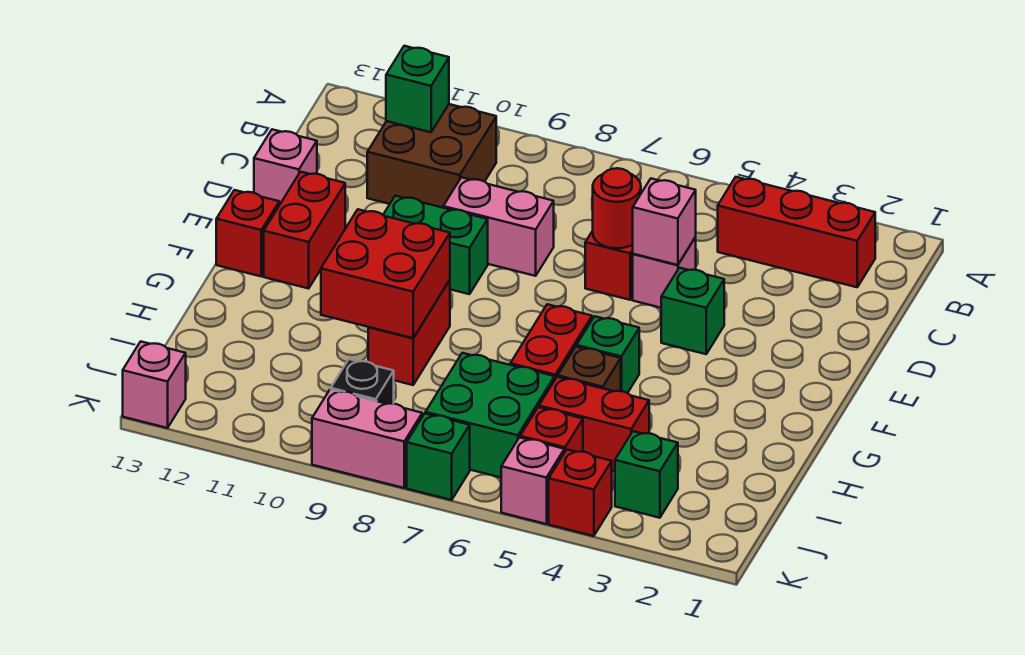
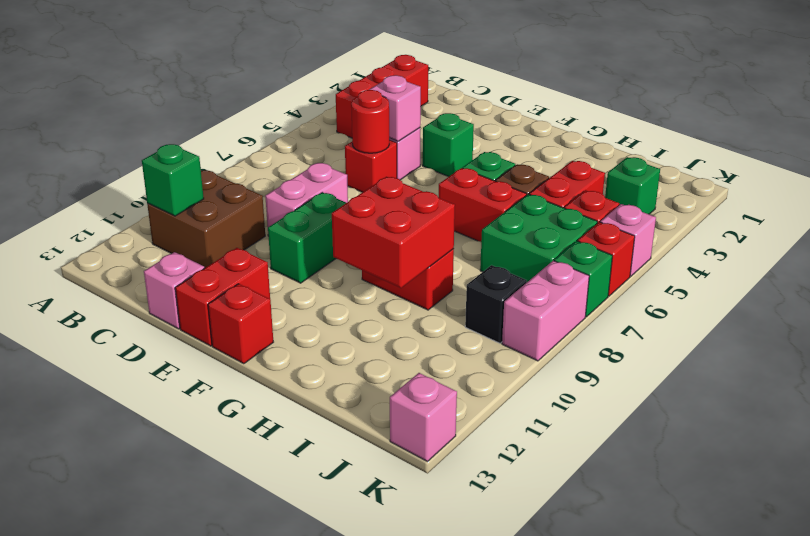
red 1x2 brick [264,172,345,288] -> red 1x2 brick turned to [175,248,270,346]
red 1x1 brick [549,450,612,536] -> red 1x1 brick moved to [578,222,635,296]

